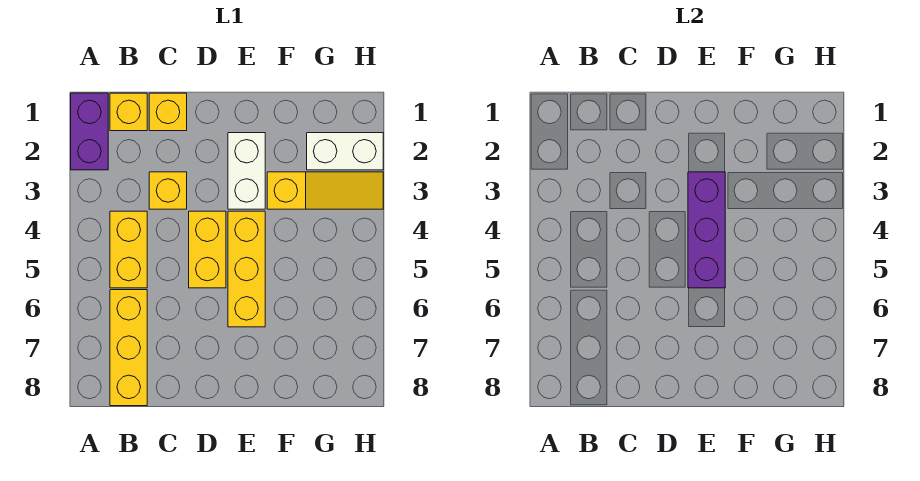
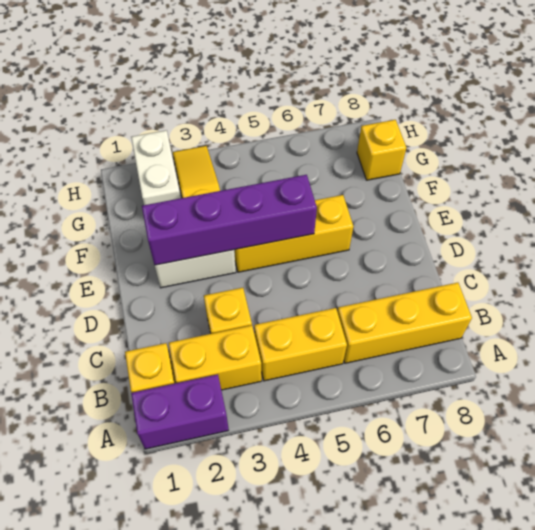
yellow 1x1 brick [149,93,187,131] -> yellow 1x1 brick moved to [357,120,406,180]
yellow 1x2 brick [189,211,226,288] -> yellow 1x2 brick moved to [169,325,262,390]
purple 1x3 brick [688,172,725,288] -> purple 1x4 brick [142,175,317,265]

